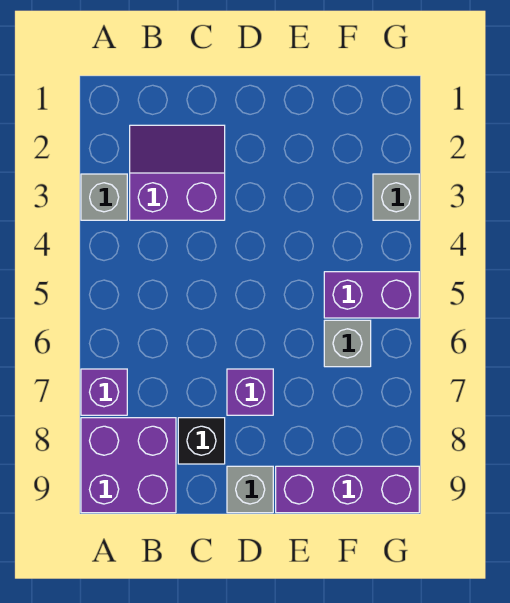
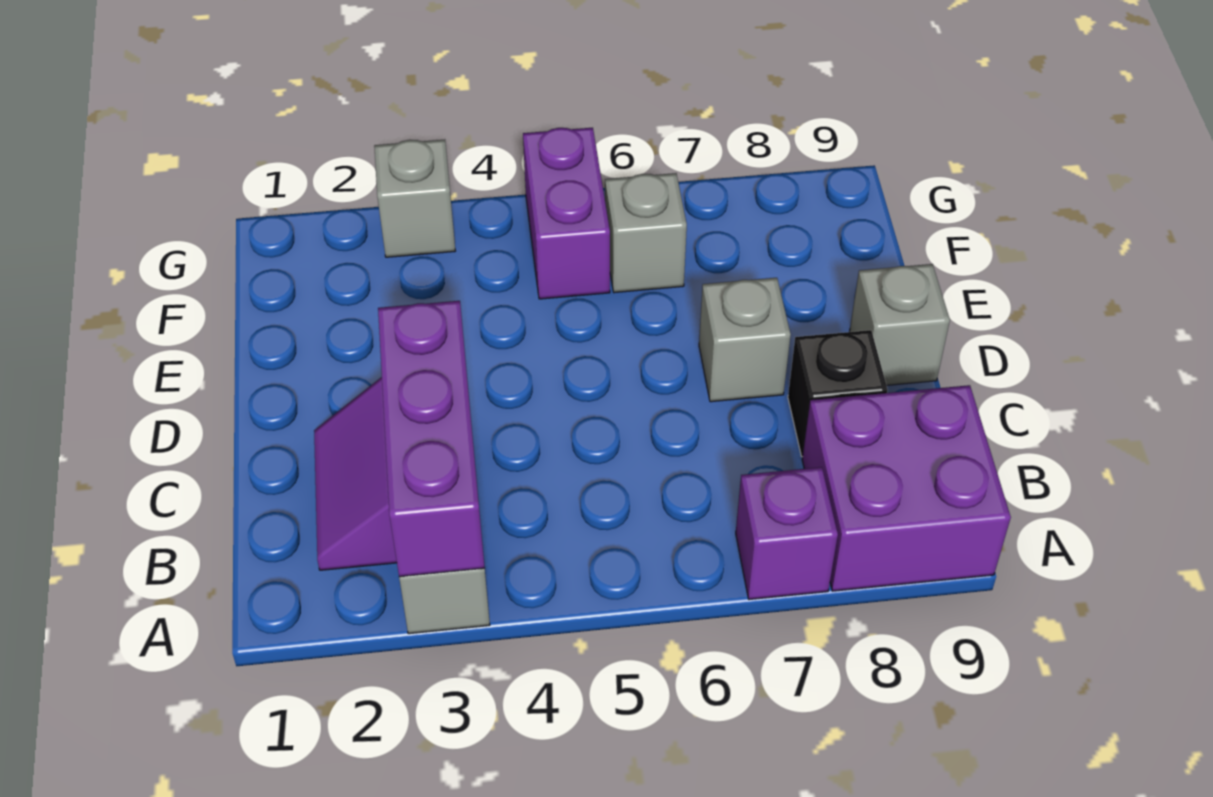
purple 1x1 brick [227,369,273,415] -> grey 1x1 brick [699,278,791,402]
purple 1x3 brick [276,466,419,513] -> purple 1x3 brick moved to [378,301,485,577]

